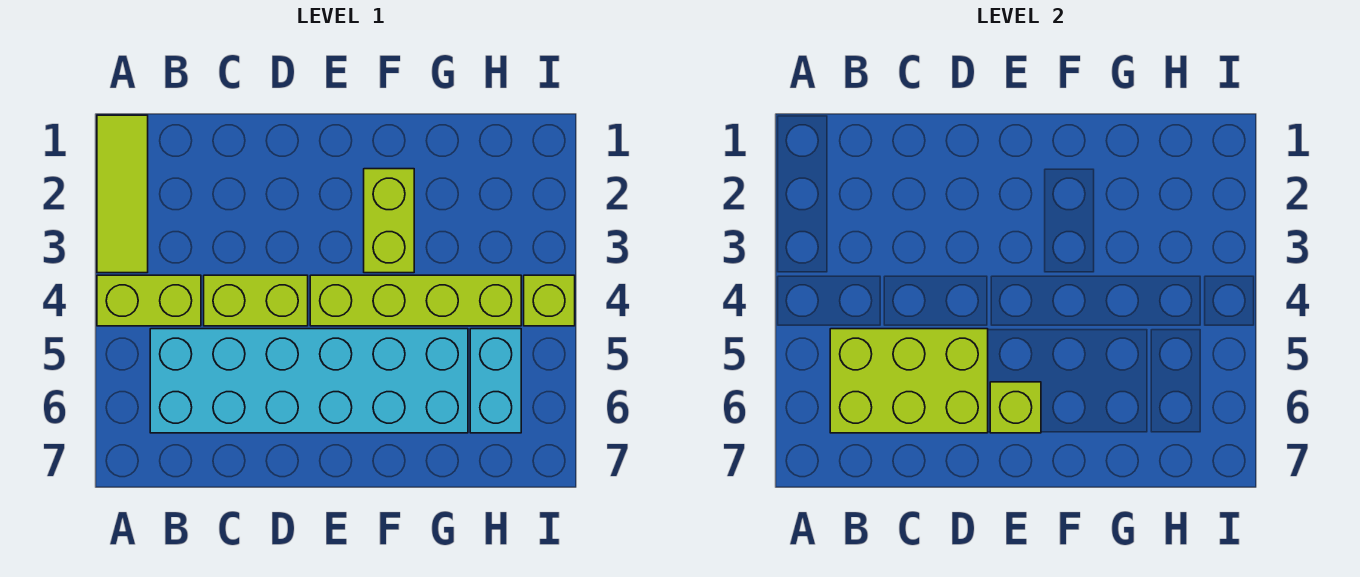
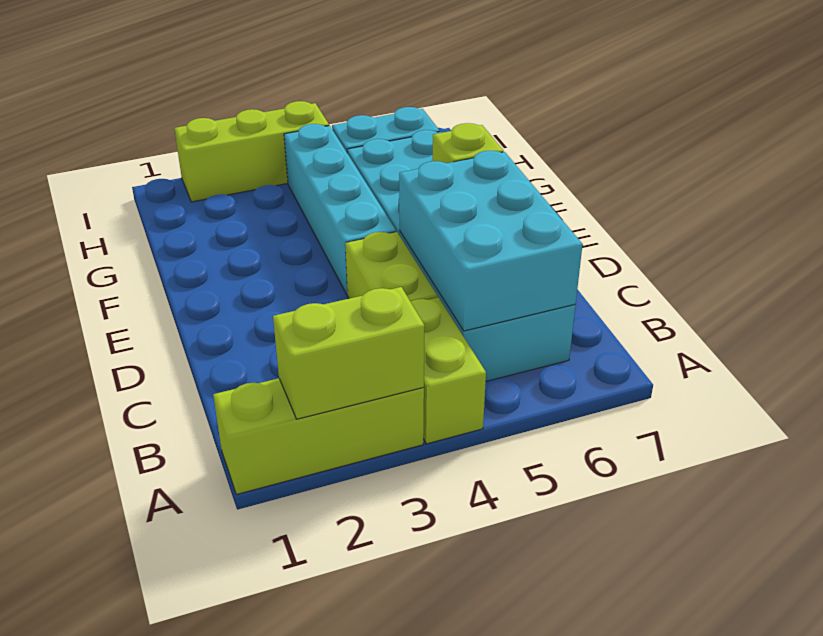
lime 1x3 tile [97,115,148,273] -> lime 1x3 brick [213,378,424,494]
lime 2x3 brick [830,329,988,433] -> cyan 2x3 brick [399,151,583,331]
lime 1x4 brick [310,275,521,326] -> cyan 1x4 brick [284,124,396,295]
lime 1x2 brick [364,169,414,273] -> lime 1x2 brick moved to [273,287,425,419]
lime 1x1 brick [524,275,575,326] -> lime 1x3 brick [174,101,329,202]

